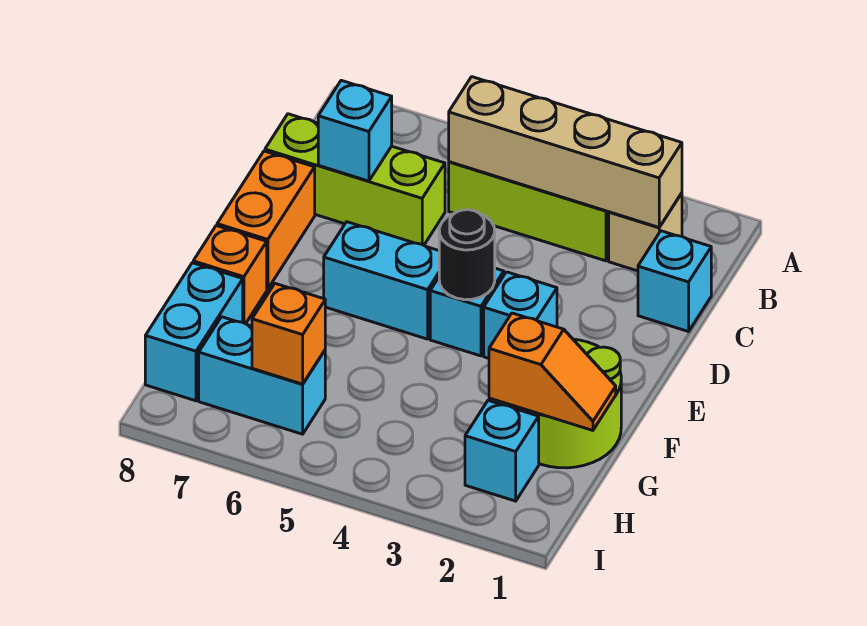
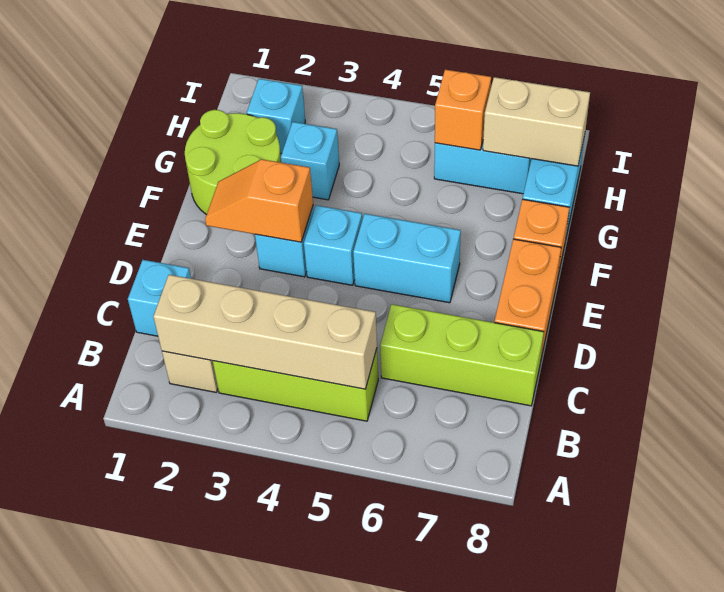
cyan 1x1 brick [318,80,392,181] -> cyan 1x1 brick moved to [281,122,339,200]
black 1x1 round brick [439,210,495,300] -> none
orange 1x2 slope [489,313,616,430] -> orange 1x2 slope moved to [205,159,313,242]
none -> tan 1x2 brick [483,77,590,166]

